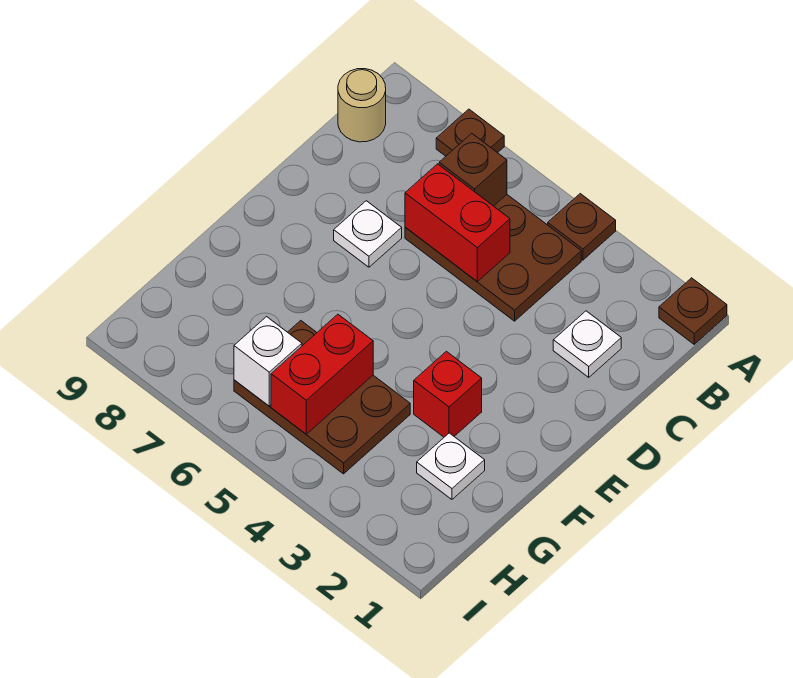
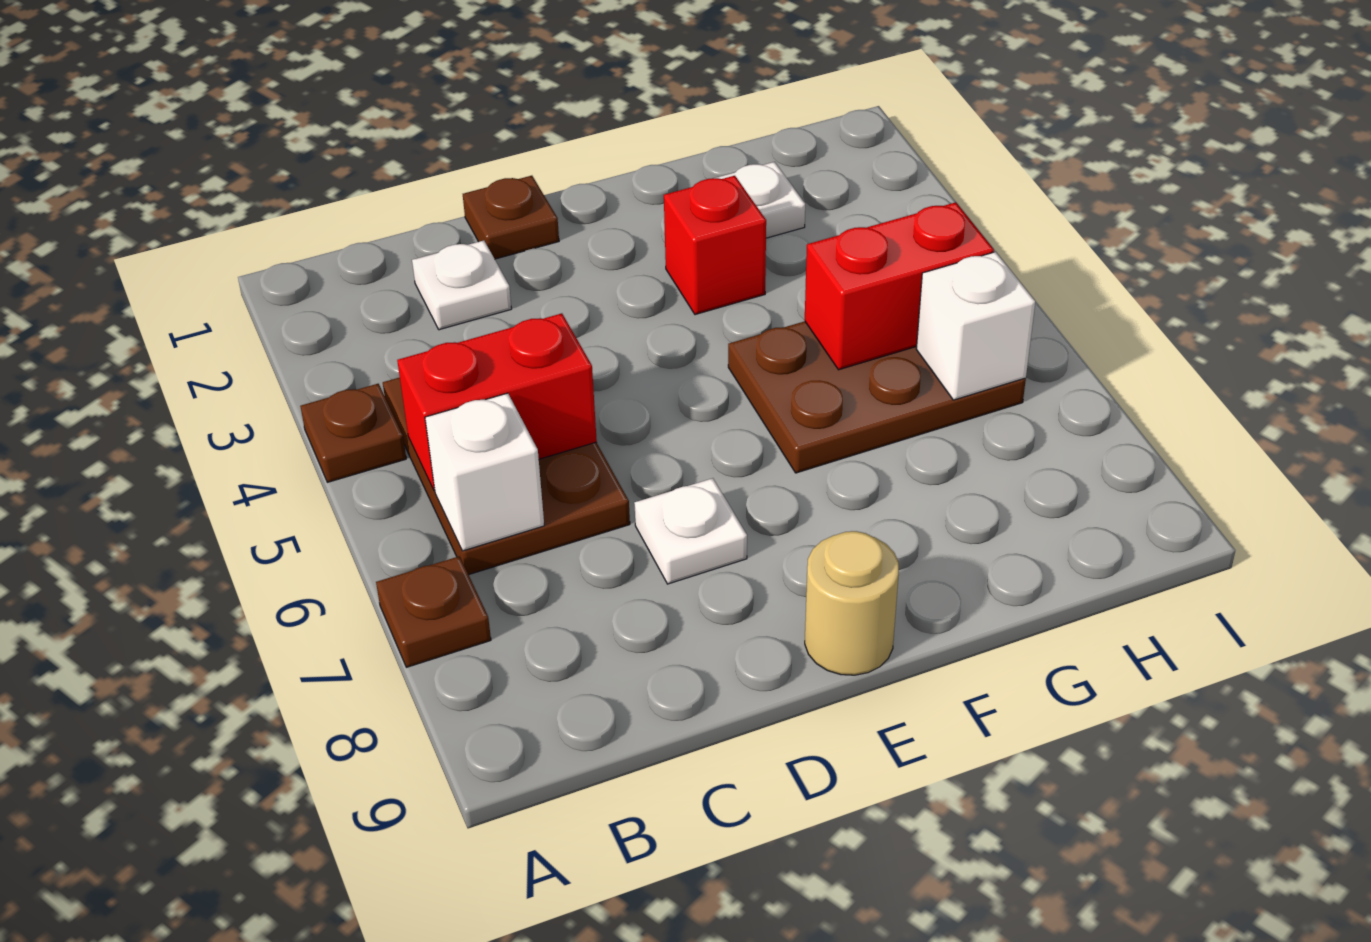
brown 1x1 plate [659,278,727,344] -> brown 1x1 plate moved to [463,176,559,259]
brown 1x1 brick [439,133,507,206] -> white 1x1 brick [425,393,544,551]
tan 1x1 round brick [338,69,386,142] -> tan 1x1 round brick moved to [805,531,899,675]
red 1x2 brick [405,164,510,281] -> red 1x2 brick turned to [397,313,597,491]
brown 2x3 plate [234,321,410,474] -> brown 2x3 plate turned to [728,321,1026,473]

